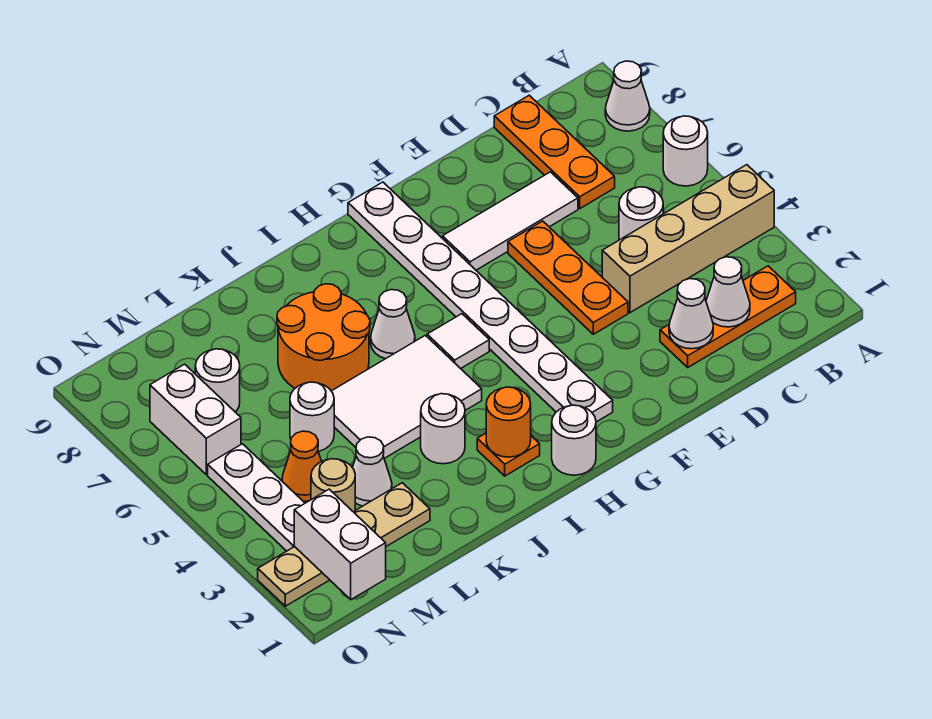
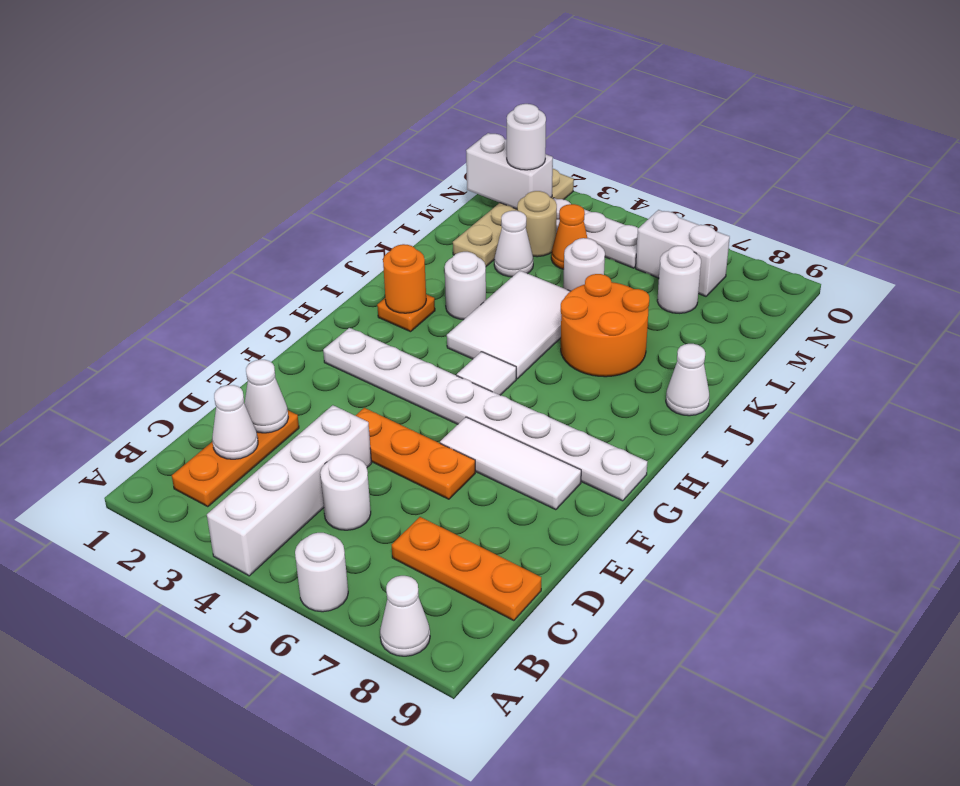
tan 1x4 brick [602,165,774,313] -> white 1x4 brick [207,405,372,576]
white 1x3 tile [443,172,578,270] -> white 1x3 tile turned to [440,417,581,510]
white 1x1 round brick [552,405,596,475] -> white 1x1 round brick moved to [507,104,546,170]
white 1x1 cone [371,290,415,359] -> white 1x1 cone moved to [666,344,709,416]

